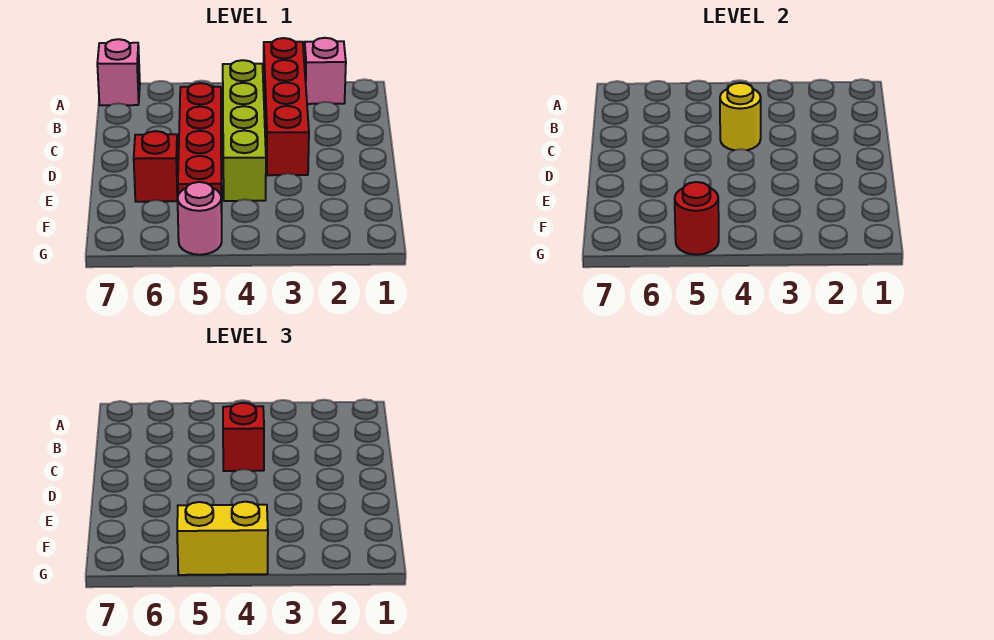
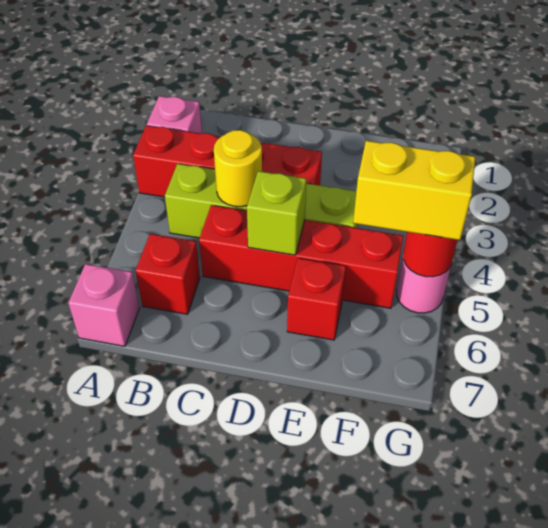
red 1x1 brick [223,403,264,471] -> red 1x1 brick moved to [136,234,200,314]
none -> lime 1x1 brick [247,171,306,255]
yellow 1x2 brick [177,502,268,575] -> yellow 1x2 brick turned to [353,141,475,240]

